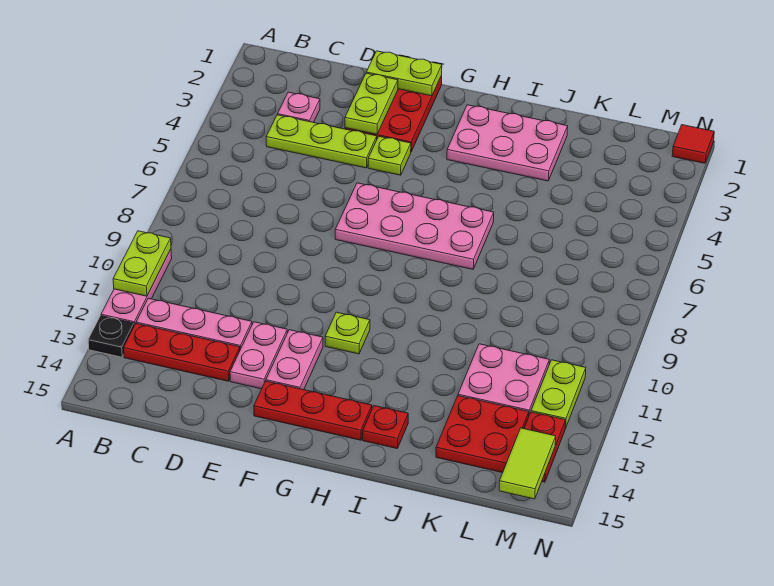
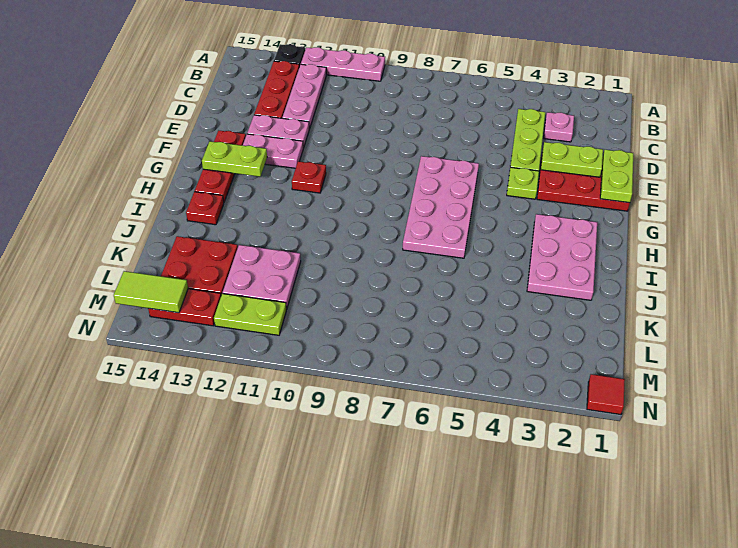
lime 1x2 plate [113,231,171,296] -> lime 1x2 plate moved to [202,141,267,177]
lime 1x1 plate [325,312,370,354] -> red 1x1 plate [292,161,326,193]

